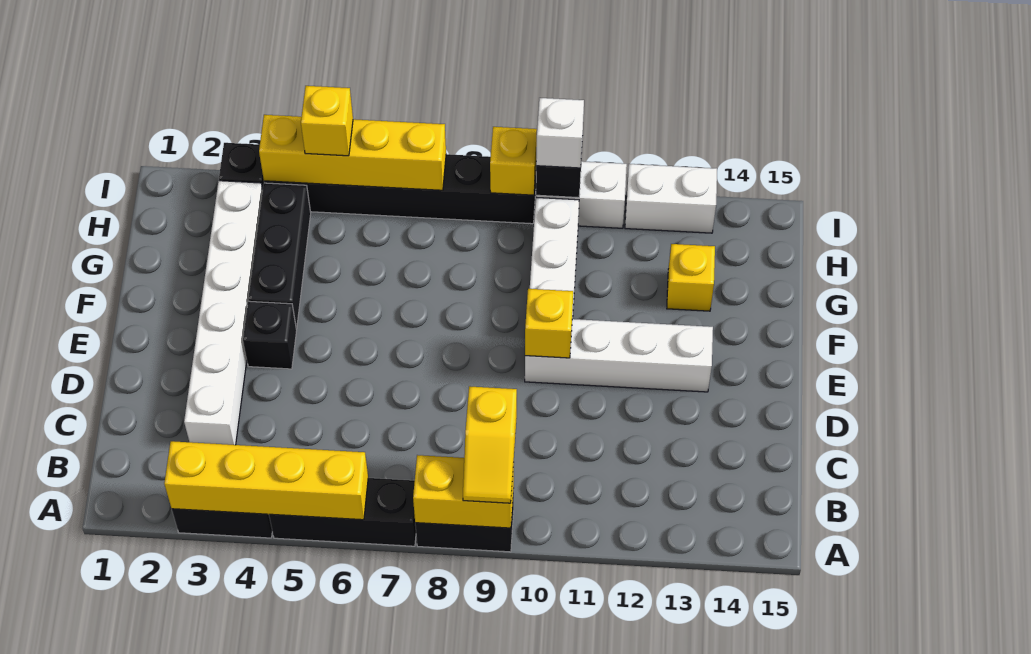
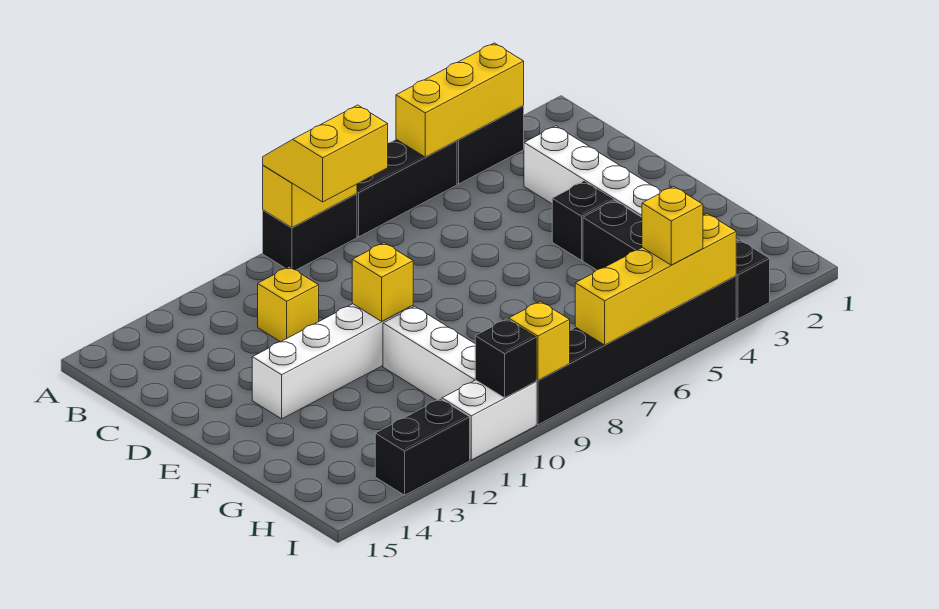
yellow 1x4 brick [164,441,368,520] -> yellow 1x3 brick [396,43,524,157]
yellow 1x2 slope [463,386,517,503] -> yellow 2x2 slope [263,105,388,202]
yellow 1x1 brick [667,244,715,311] -> yellow 1x1 brick moved to [258,267,319,342]
white 1x1 brick [536,98,584,168] -> none
white 1x2 brick [625,164,717,233] -> black 1x2 brick [375,399,470,495]

